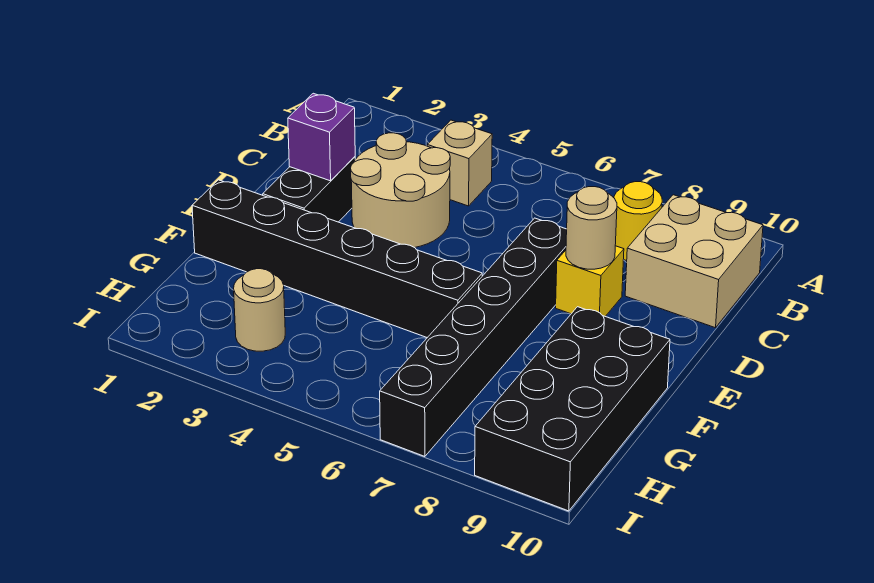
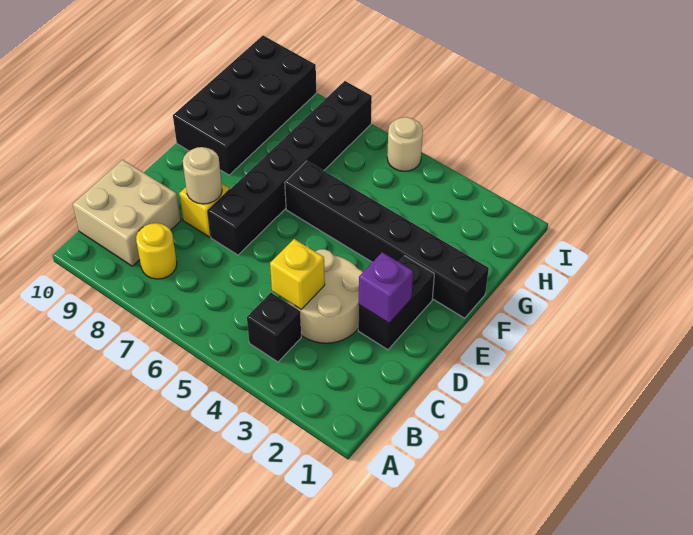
tan 1x1 brick [427,120,492,206] -> black 1x1 brick [247,293,301,362]
none -> yellow 1x1 brick [270,239,325,310]
tan 1x1 round brick [234,269,285,351] -> tan 1x1 round brick moved to [387,117,423,171]

